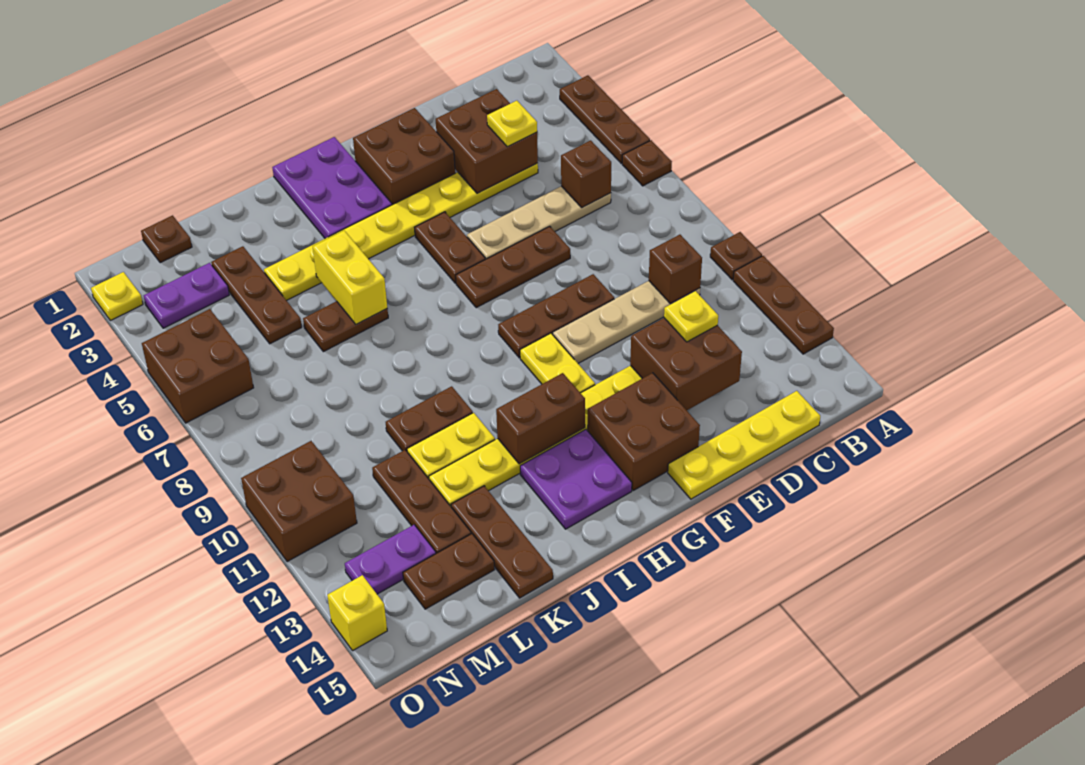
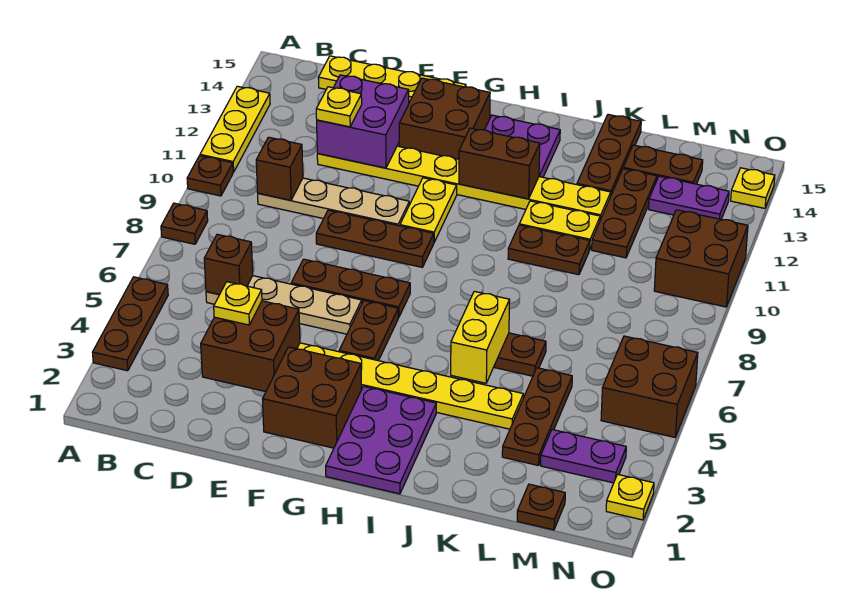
brown 1x1 plate [622,140,672,186] -> brown 1x1 plate moved to [161,203,208,244]
brown 1x3 plate [733,256,834,354] -> yellow 1x3 plate [200,86,270,172]
brown 2x2 brick [630,318,742,410] -> purple 2x2 brick [317,75,409,168]
yellow 1x1 brick [327,575,387,651] -> yellow 1x1 plate [731,168,775,208]

